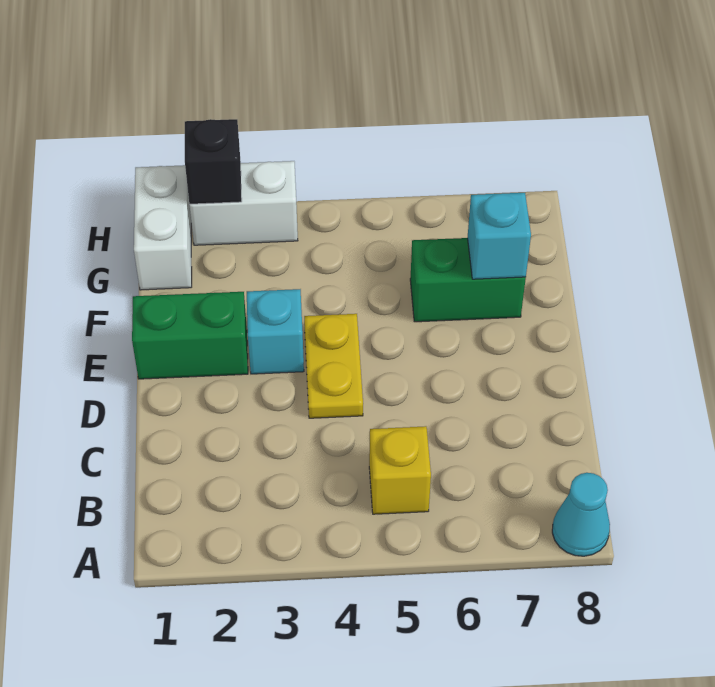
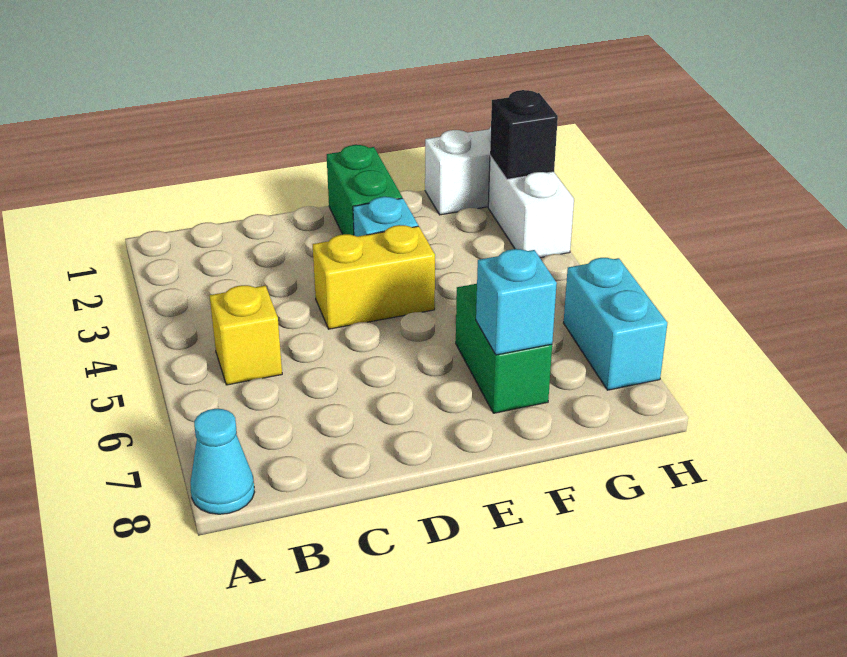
yellow 1x2 plate [304,314,363,418] -> yellow 1x2 brick [313,225,435,329]
none -> cyan 1x2 brick [564,258,667,390]

